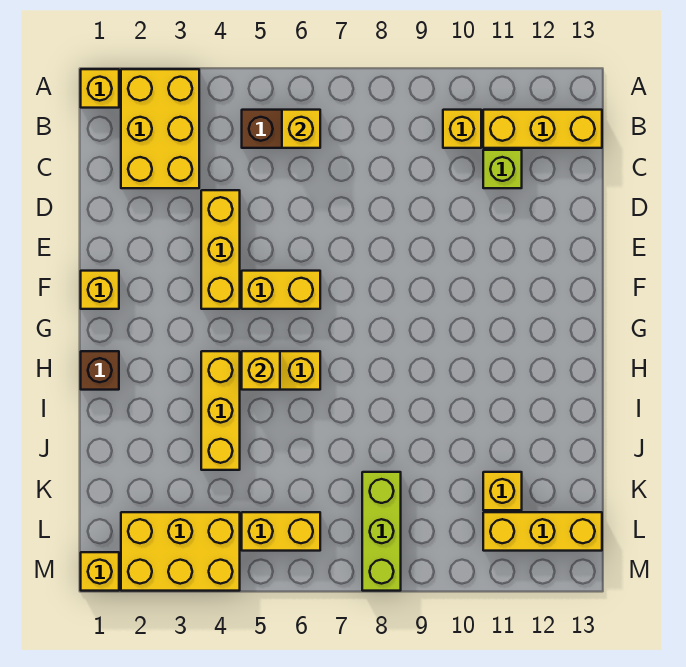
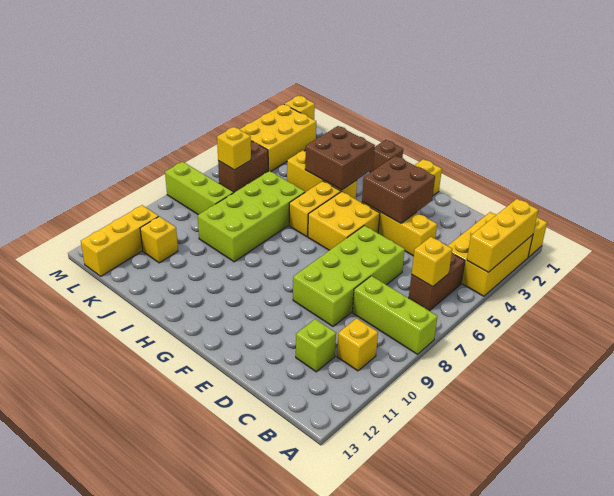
yellow 2x3 brick [121,69,199,188] -> yellow 2x3 brick turned to [448,212,533,296]
none -> lime 1x3 brick [352,276,438,354]
yellow 1x3 brick [483,110,602,148] -> yellow 1x3 brick moved to [467,199,538,272]
none -> lime 2x4 brick [293,226,405,326]
none -> brown 2x2 brick [362,156,435,223]
yellow 1x2 brick [242,271,320,309] -> yellow 2x2 brick [308,192,380,250]
none -> brown 2x2 brick [305,126,375,190]
yellow 1x1 brick [242,351,280,390] -> yellow 1x1 brick moved to [217,127,251,170]
none -> lime 2x4 brick [198,171,305,262]
yellow 1x2 brick [242,512,320,551] -> brown 1x2 brick [218,141,268,192]

